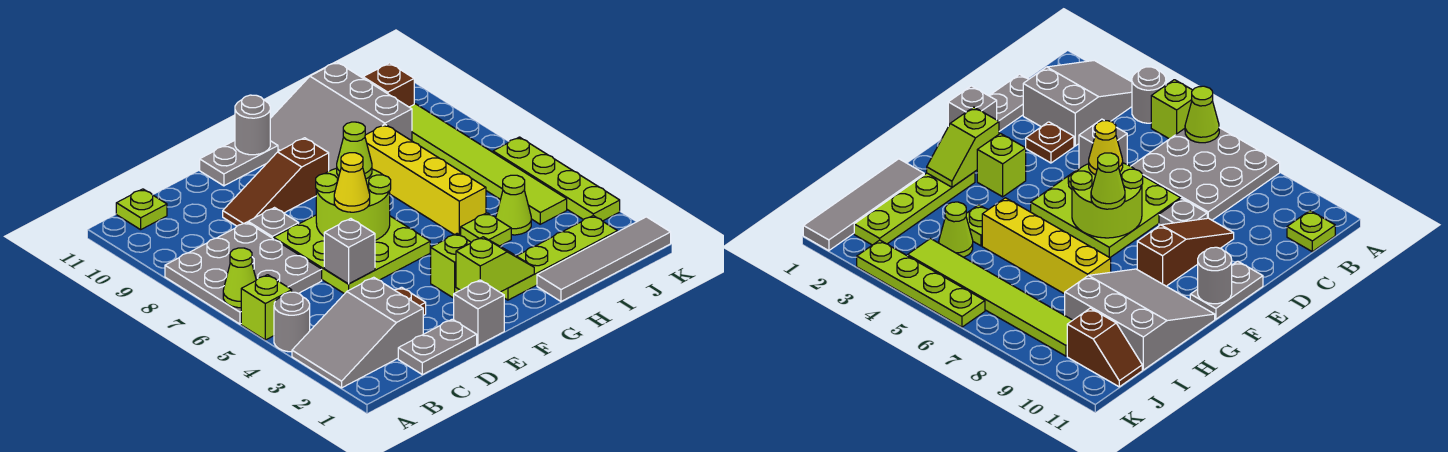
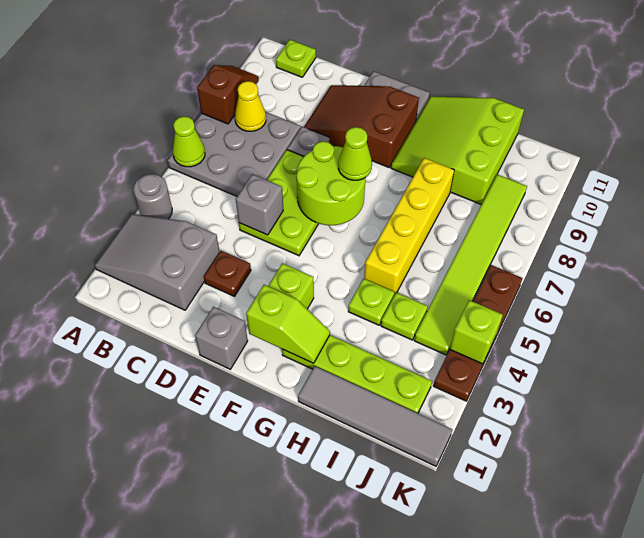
lime 1x1 brick [241,275,292,340] -> lime 1x1 brick moved to [450,300,503,364]
grey 1x2 plate [398,319,477,375] -> none
lime 3x3 plate [274,215,430,294] -> lime 2x3 plate [239,150,319,256]
brown 1x3 slope [223,138,329,226] -> brown 2x3 slope [304,85,419,168]
yellow 1x1 cone [334,153,370,212] -> yellow 1x1 cone moved to [235,81,266,131]
grey 1x1 round brick [235,95,270,155] -> none
grey 3x3 slope [270,62,412,171] -> lime 3x3 slope [391,96,524,205]
lime 1x1 cone [496,175,531,235] -> lime 1x1 plate [381,293,428,340]
brown 1x2 slope [362,63,414,107] -> brown 1x2 slope moved to [197,65,259,124]
lime 1x4 plate [493,137,620,221] -> brown 1x4 plate [433,265,523,401]

